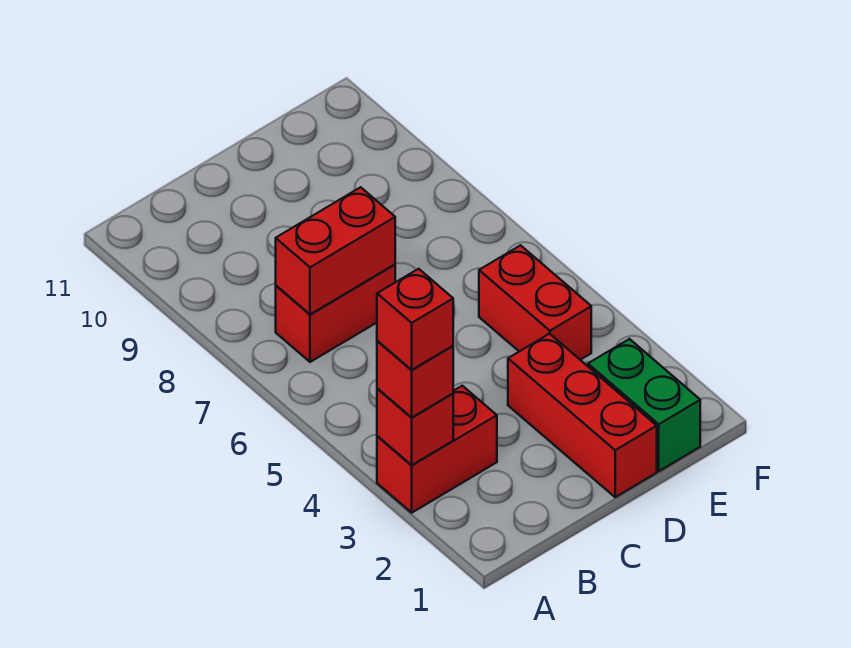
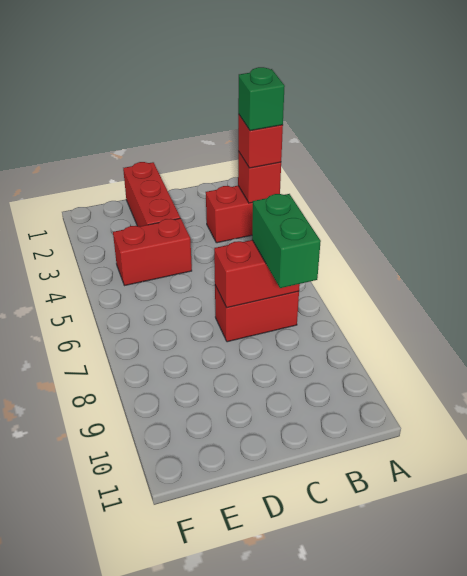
red 1x1 brick [377,269,453,370] -> green 1x1 brick [238,67,285,131]
green 1x2 brick [588,339,700,471] -> green 1x2 brick moved to [252,194,321,288]
red 1x2 brick [479,245,591,360] -> red 1x2 brick turned to [113,218,192,286]

